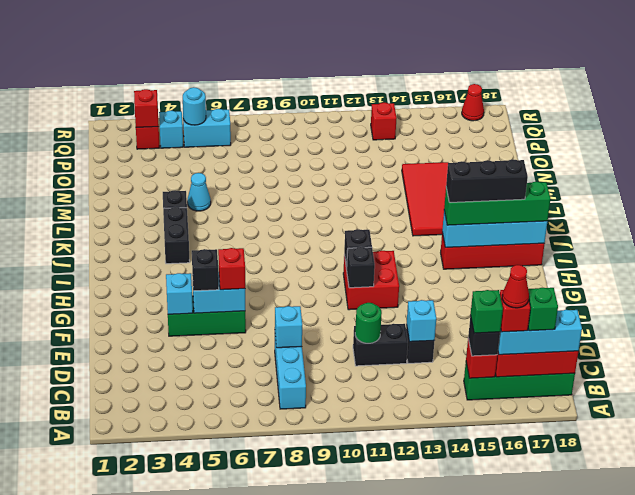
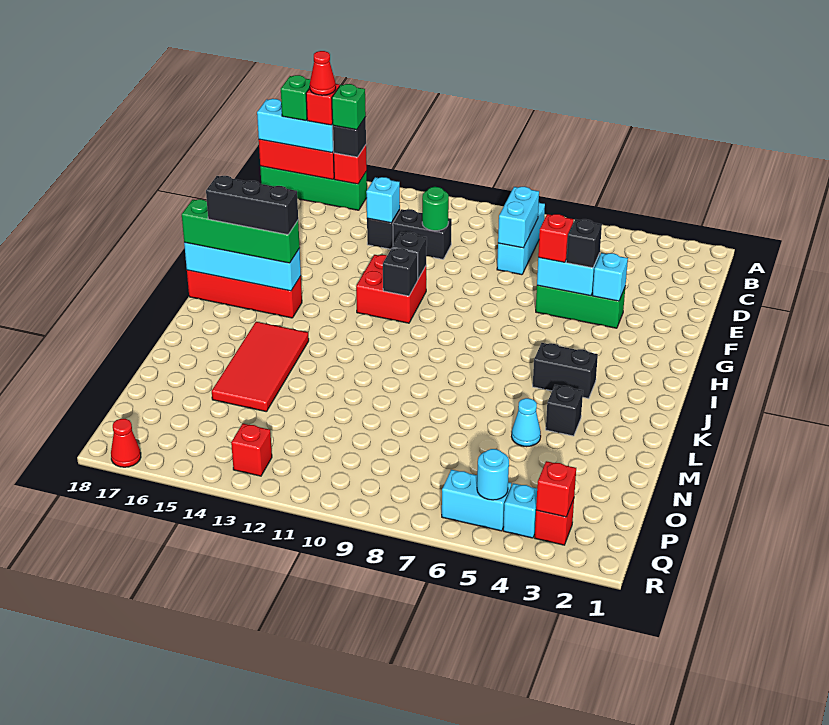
cyan 1x1 brick [275,306,302,348] -> cyan 1x2 brick [498,187,539,248]
black 1x2 brick [163,207,190,264] -> black 1x2 brick turned to [533,343,598,398]

